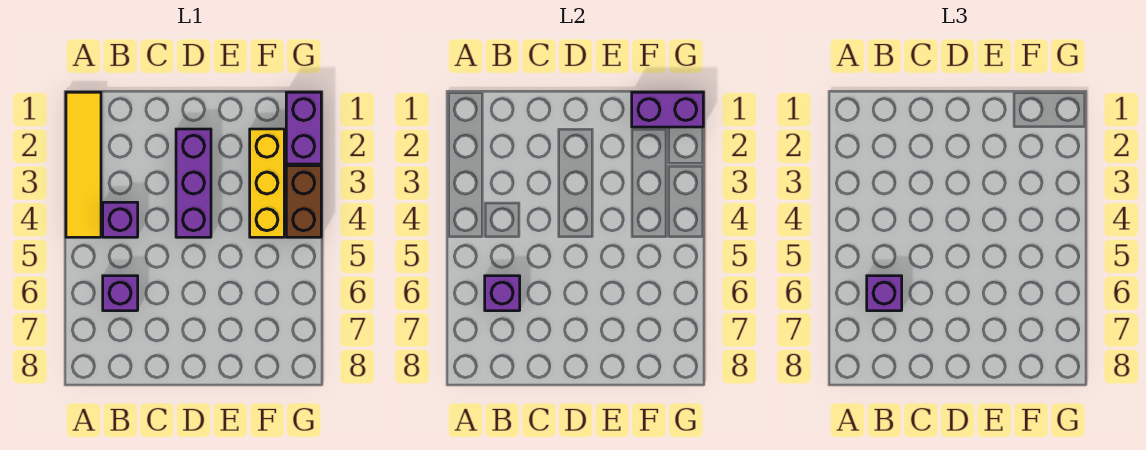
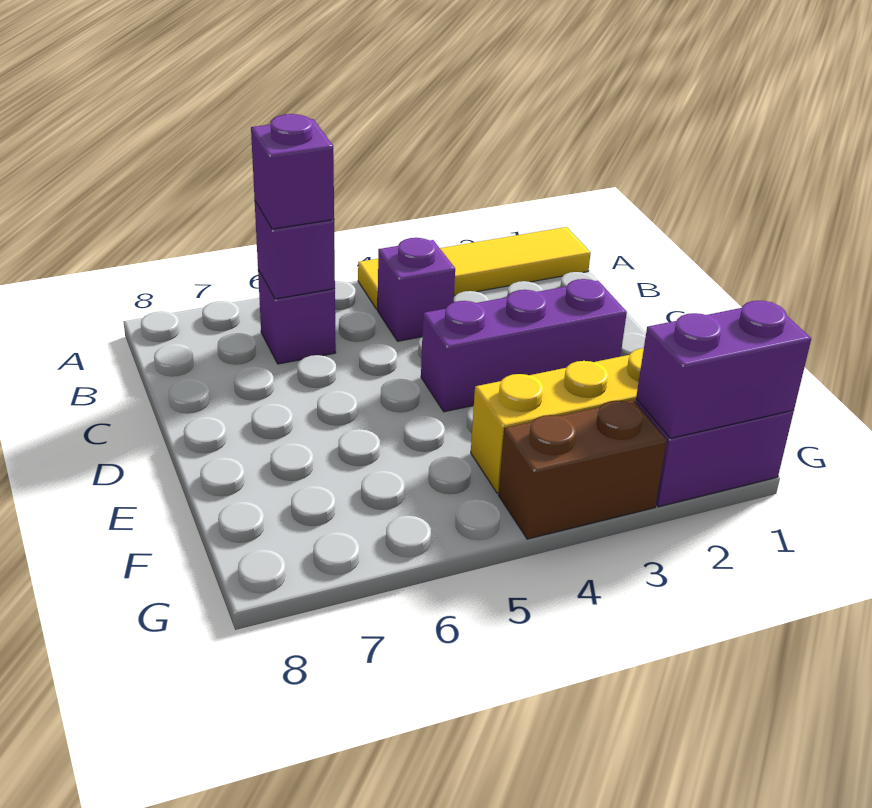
purple 1x2 brick [632,92,703,127] -> purple 1x2 brick turned to [636,301,811,438]

